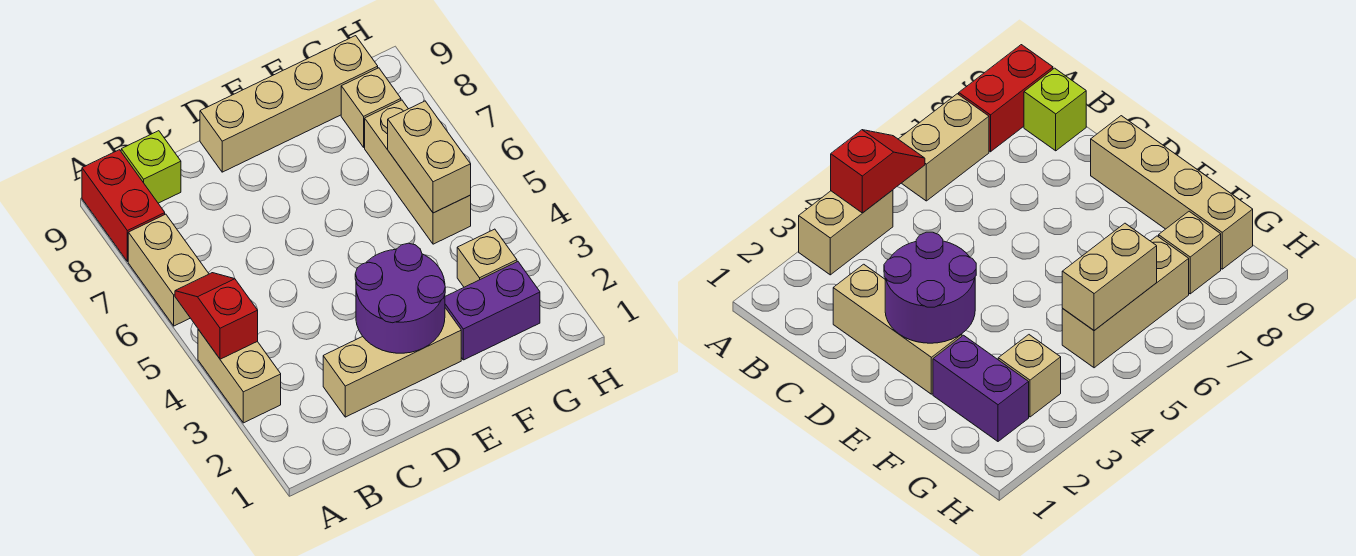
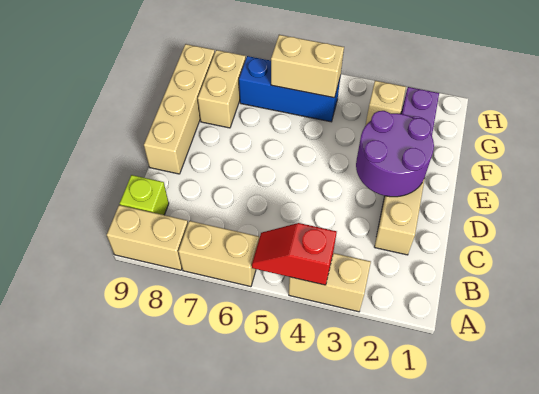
red 1x2 brick [82,150,165,262] -> tan 1x2 brick [107,205,188,270]
tan 1x3 brick [365,100,471,244] -> blue 1x3 brick [239,56,340,122]
tan 1x1 brick [341,68,401,147] -> tan 1x2 brick [198,50,246,128]

